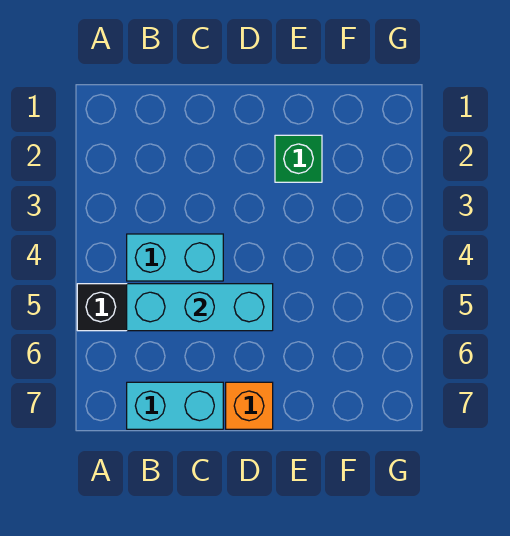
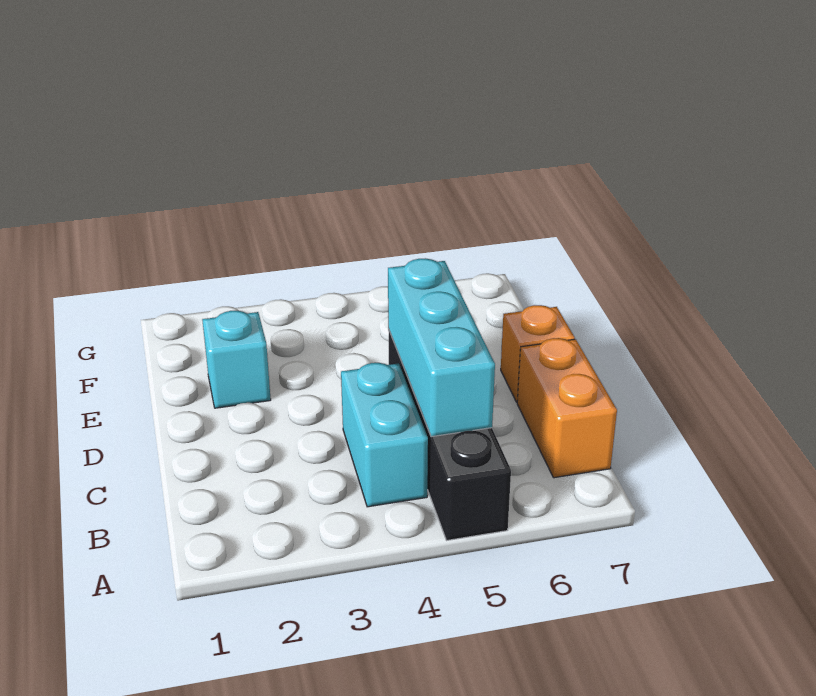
cyan 1x2 brick [127,382,223,429] -> orange 1x2 brick [517,338,617,478]
green 1x1 brick [275,135,322,182] -> cyan 1x1 brick [202,311,271,408]

